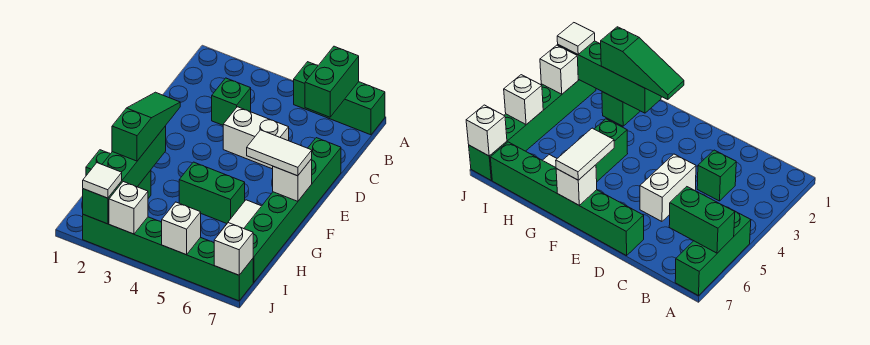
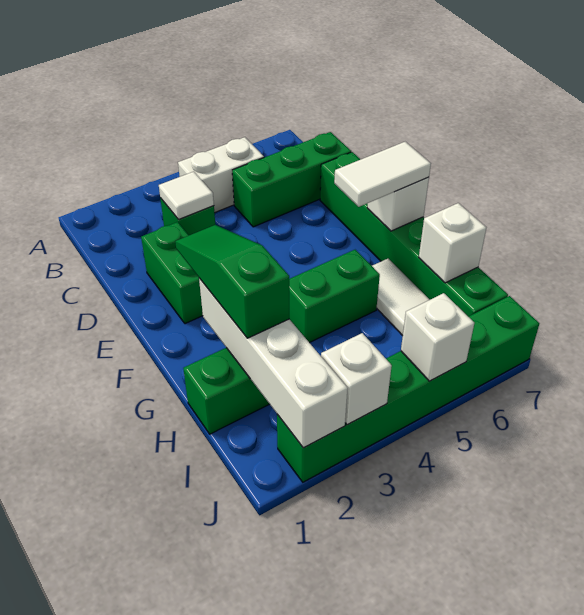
green 1x3 brick [294,62,385,135] -> green 1x3 brick moved to [232,132,351,227]
green 1x2 brick [305,46,359,117] -> green 1x2 brick moved to [141,222,203,324]
white 1x2 brick [223,107,289,169] -> white 1x2 brick moved to [178,137,264,213]
green 1x4 brick [83,126,166,224] -> white 1x4 brick [199,278,348,448]
white 1x1 tile [83,163,122,198] -> white 1x1 tile moved to [159,172,214,220]
white 1x1 brick [214,223,253,275] -> white 1x1 brick moved to [419,203,486,283]

